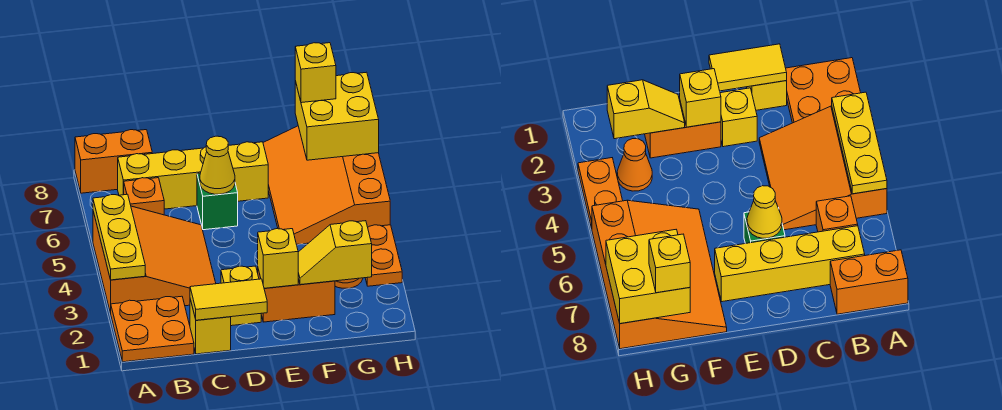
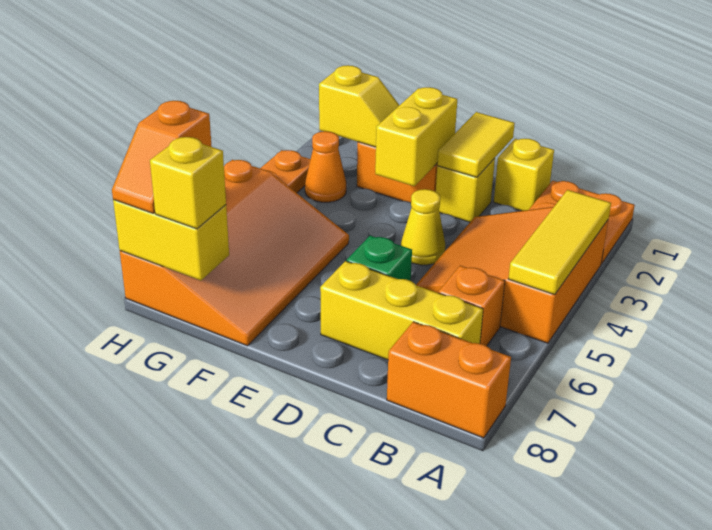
yellow 1x3 plate [93,194,145,280] -> yellow 1x3 tile [508,190,611,295]
yellow 1x4 brick [118,142,268,209] -> yellow 1x3 brick [320,261,483,360]
yellow 1x2 tile [190,279,267,320] -> yellow 1x2 tile turned to [437,112,515,177]
yellow 1x1 cone [200,136,235,194] -> yellow 1x1 cone moved to [401,189,445,265]
yellow 1x1 brick [258,229,298,288] -> yellow 1x2 brick [375,87,457,186]
yellow 2x2 brick [295,72,379,160] -> yellow 1x2 brick [113,200,229,280]
none -> orange 1x2 slope [112,101,212,213]

